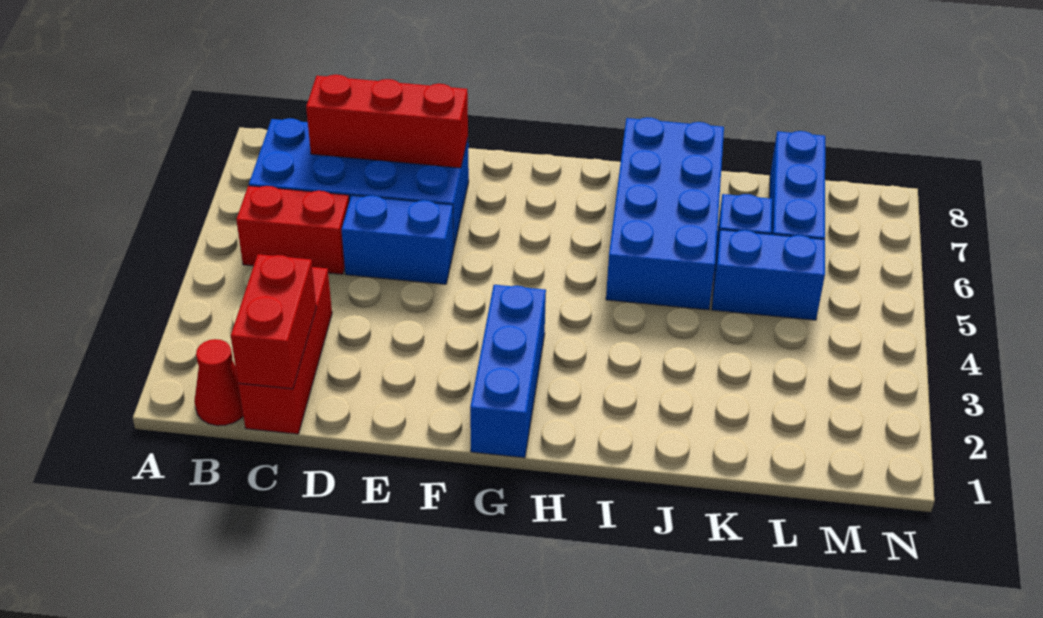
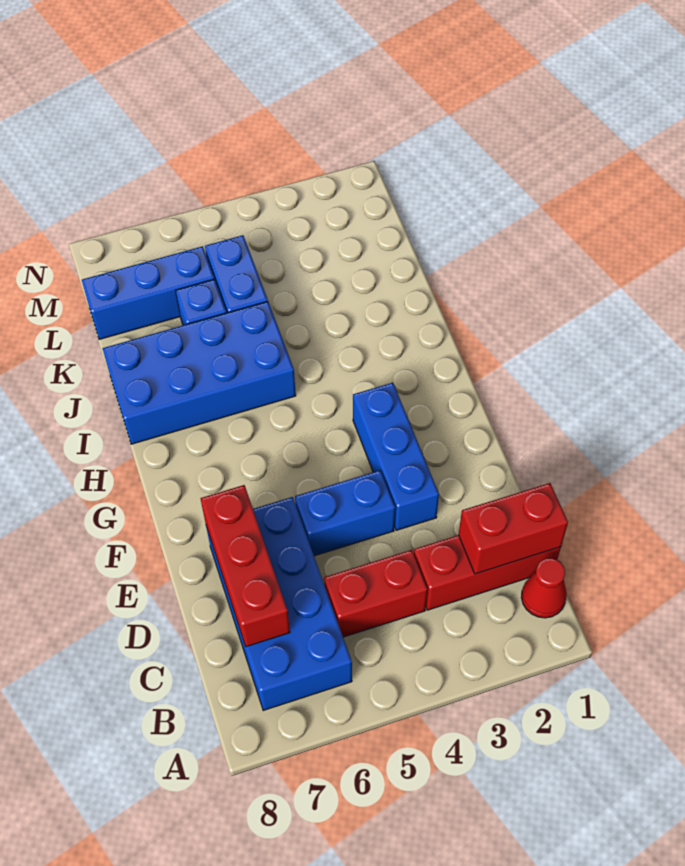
red 1x2 brick [236,186,349,274] -> red 1x2 brick turned to [324,550,427,637]
blue 1x2 brick [342,195,454,284] -> blue 1x2 brick turned to [295,470,395,556]
blue 1x3 brick [470,285,546,458] -> blue 1x3 brick turned to [353,383,439,530]

